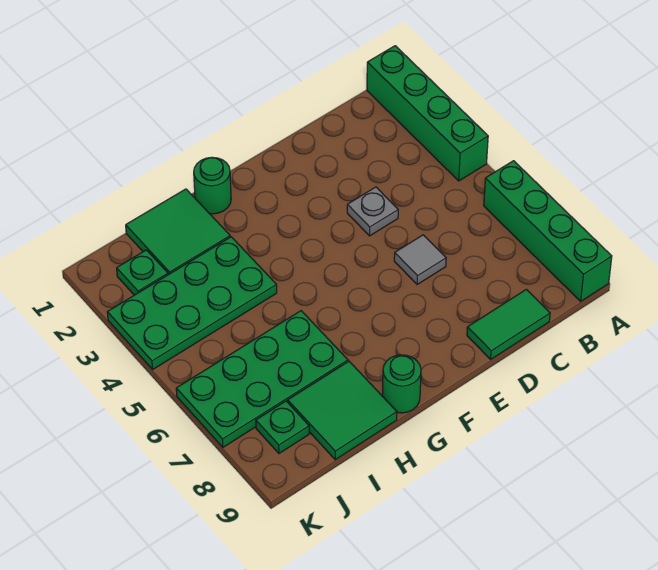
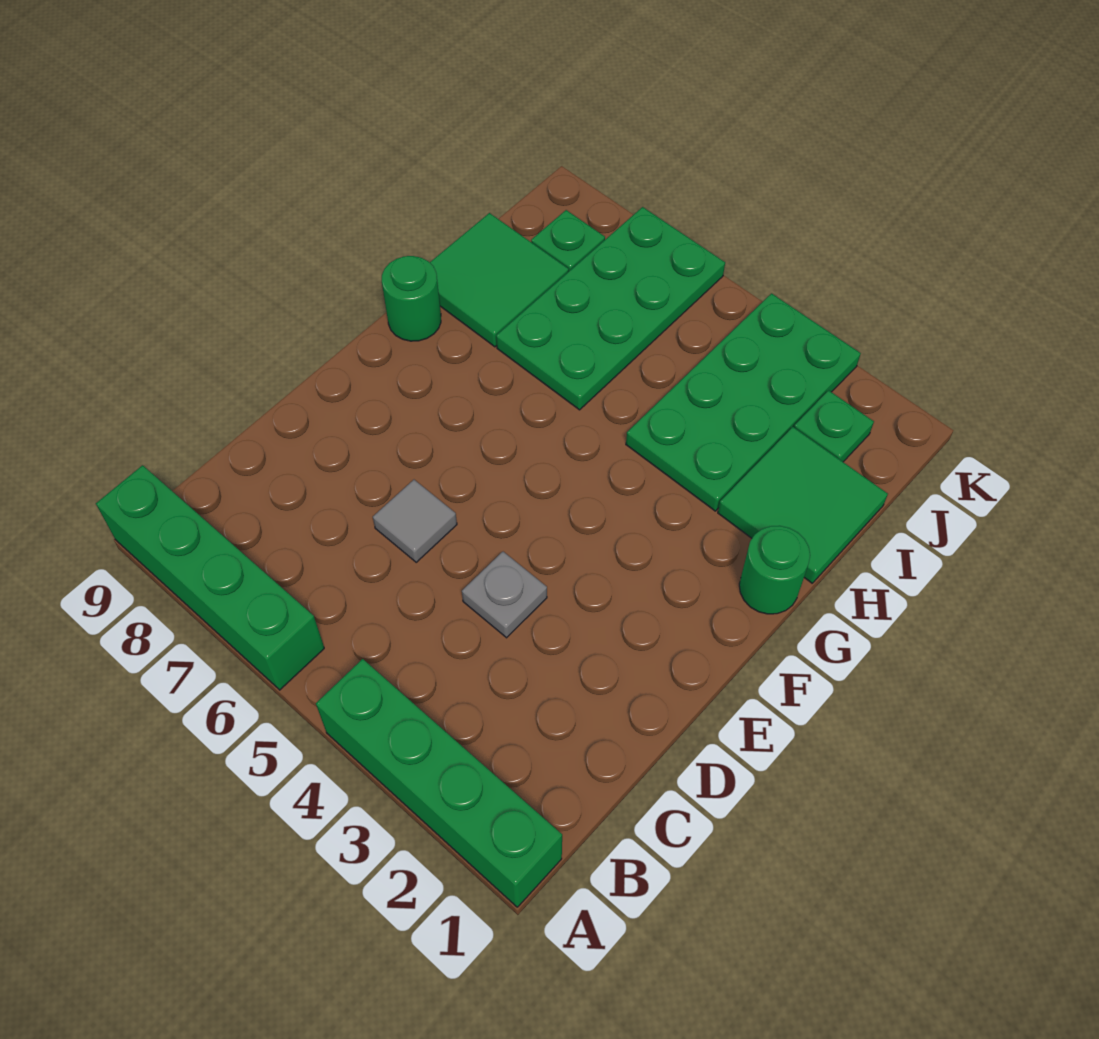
green 1x2 tile [467,289,550,359] -> none

